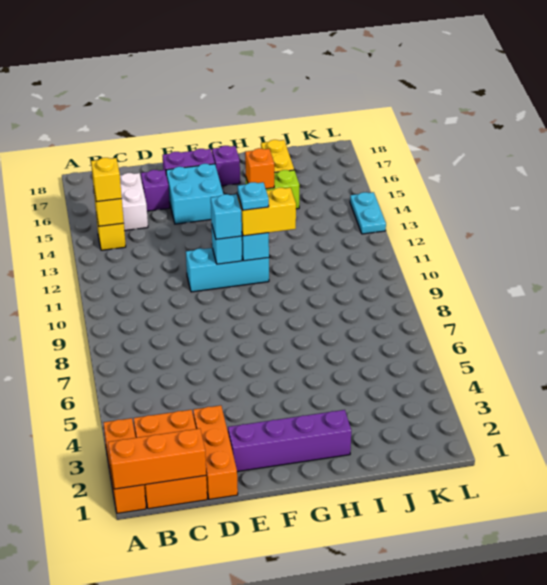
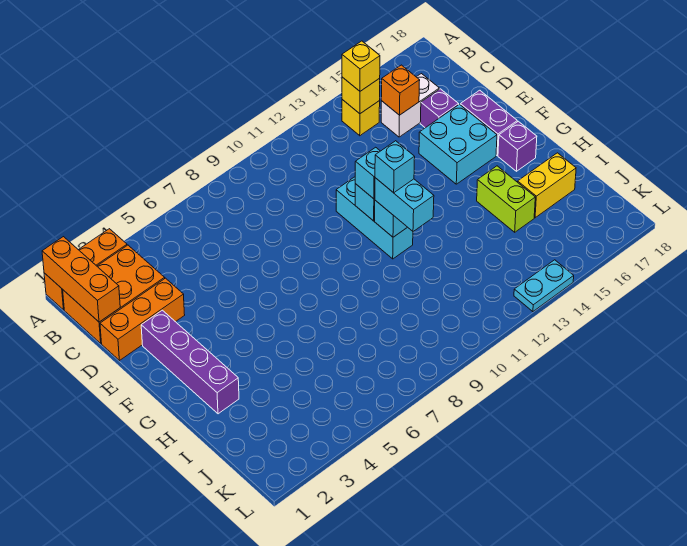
yellow 1x2 brick [238,188,296,236] -> cyan 1x2 brick [375,178,434,232]
cyan 1x1 plate [238,182,269,210] -> cyan 1x1 brick [375,141,415,193]
orange 1x1 brick [245,148,274,189] -> orange 1x1 brick moved to [381,65,420,115]

